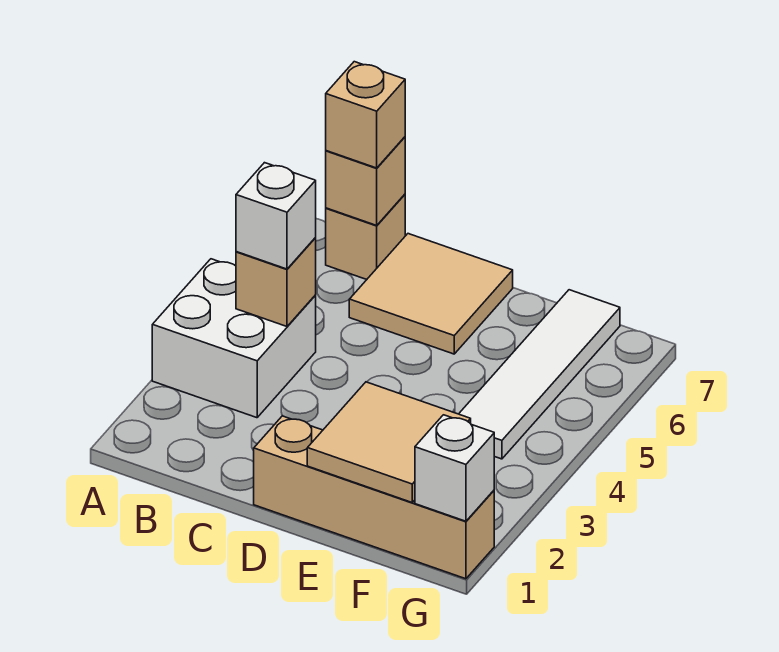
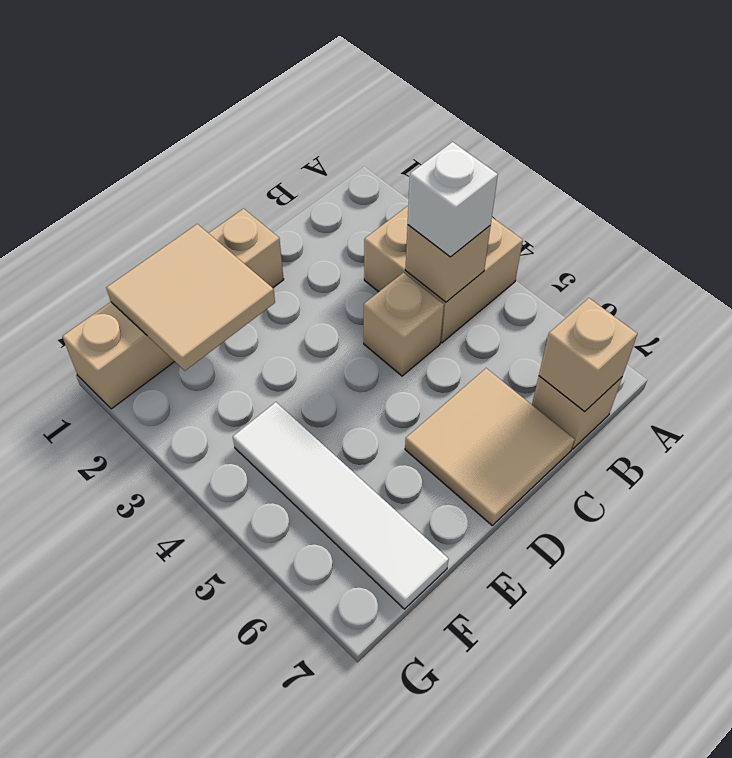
white 2x2 brick [152,259,316,418] -> tan 2x2 brick [364,206,523,343]
tan 1x1 brick [326,62,405,168] -> tan 1x1 brick moved to [364,273,444,376]
white 1x1 brick [415,415,494,521] -> none

